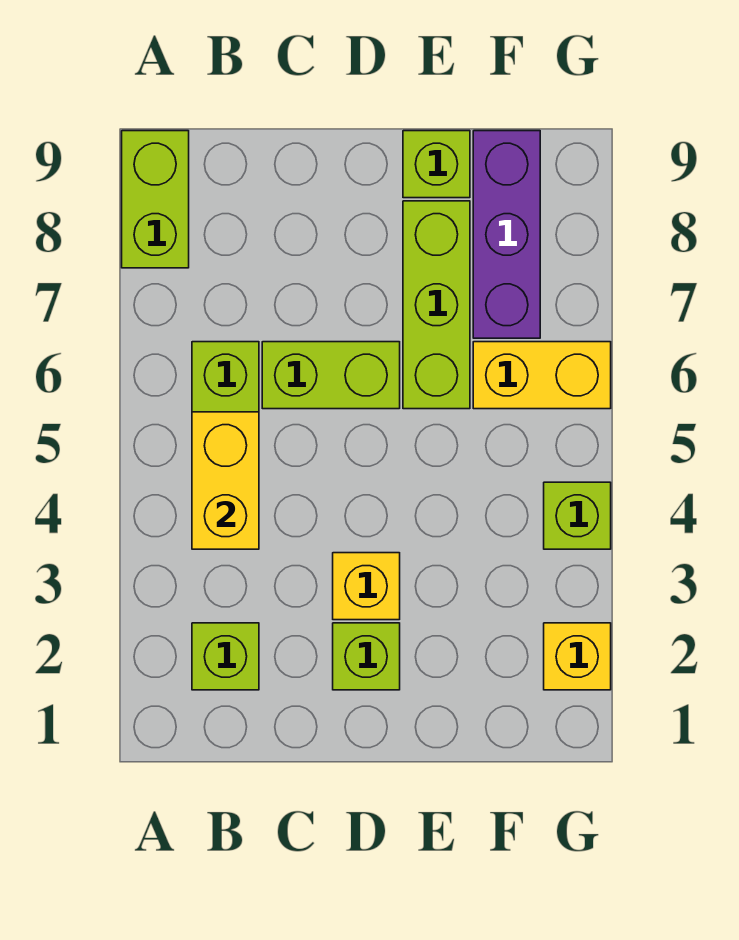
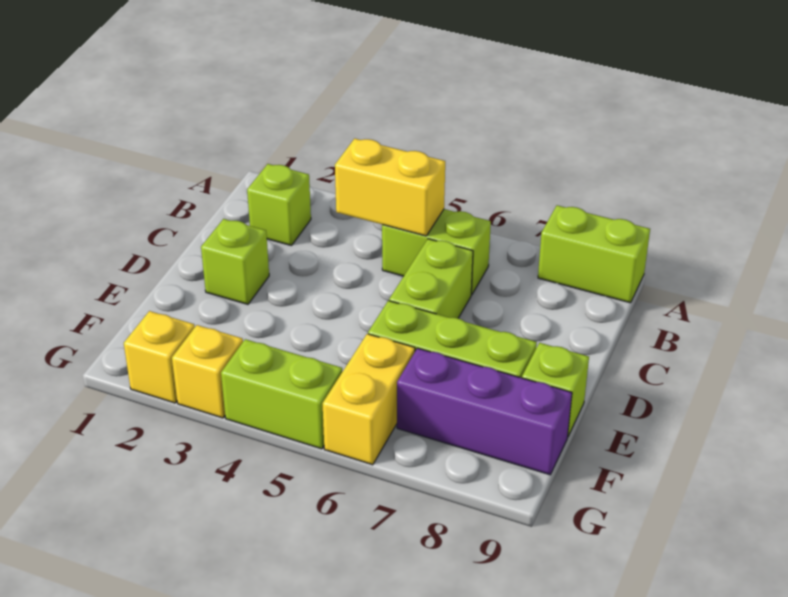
yellow 1x1 brick [333,553,400,620] -> yellow 1x1 brick moved to [172,325,243,418]
lime 1x1 brick [544,482,611,549] -> lime 1x2 brick [221,339,342,449]

